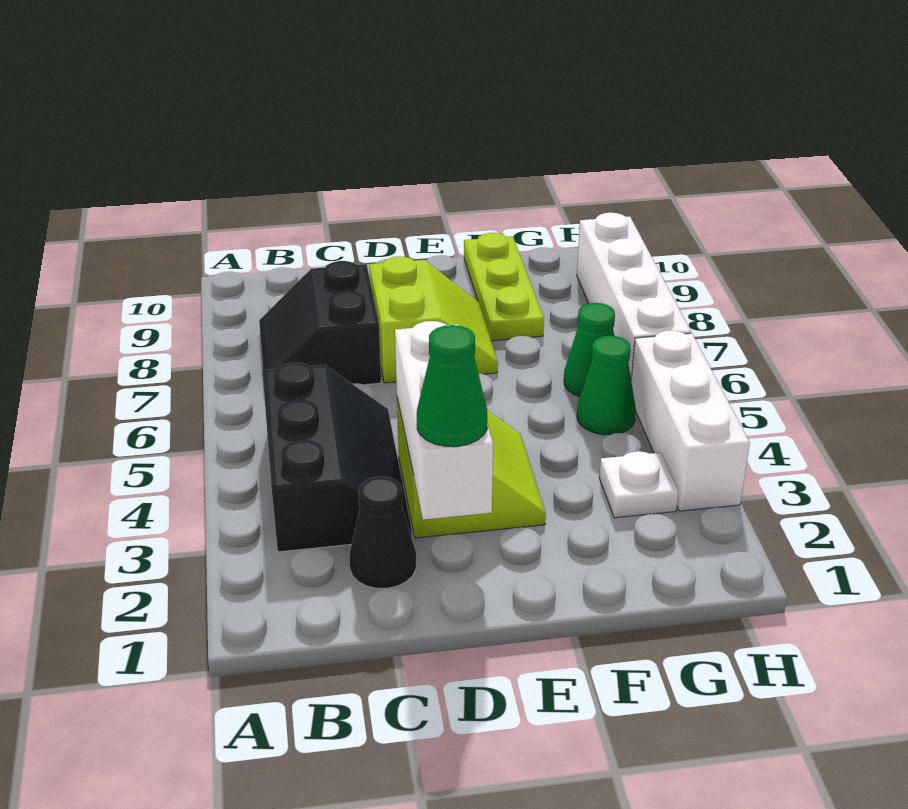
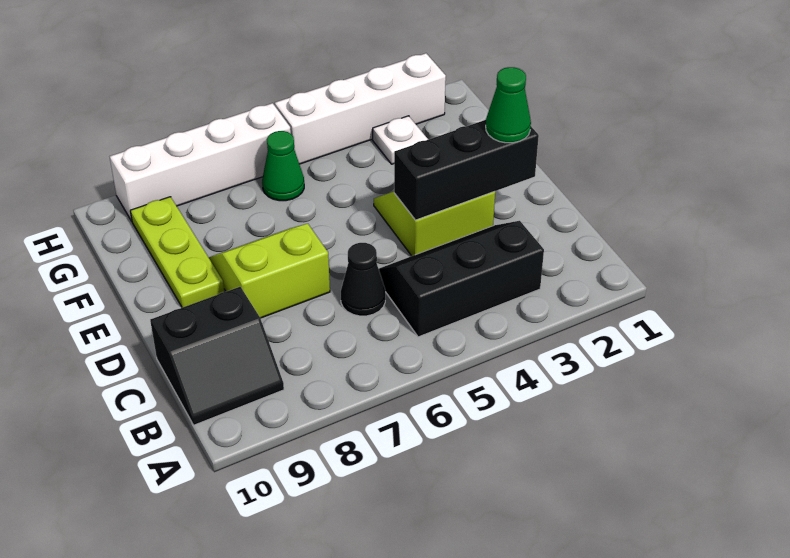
black 2x2 slope [259,261,381,385] -> black 2x2 slope moved to [150,287,284,425]
black 1x1 cone [349,476,416,588] -> black 1x1 cone moved to [341,243,385,316]
white 1x3 brick [395,321,493,520] -> black 1x3 brick [394,120,539,220]
lime 1x3 plate [464,233,544,341] -> lime 1x3 plate turned to [130,197,224,308]
green 1x1 cone [577,336,636,435] -> none
white 1x3 brick [631,330,750,511] -> white 1x4 brick [275,53,446,164]

